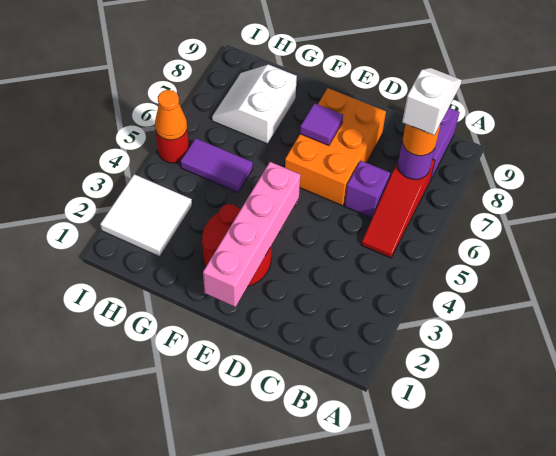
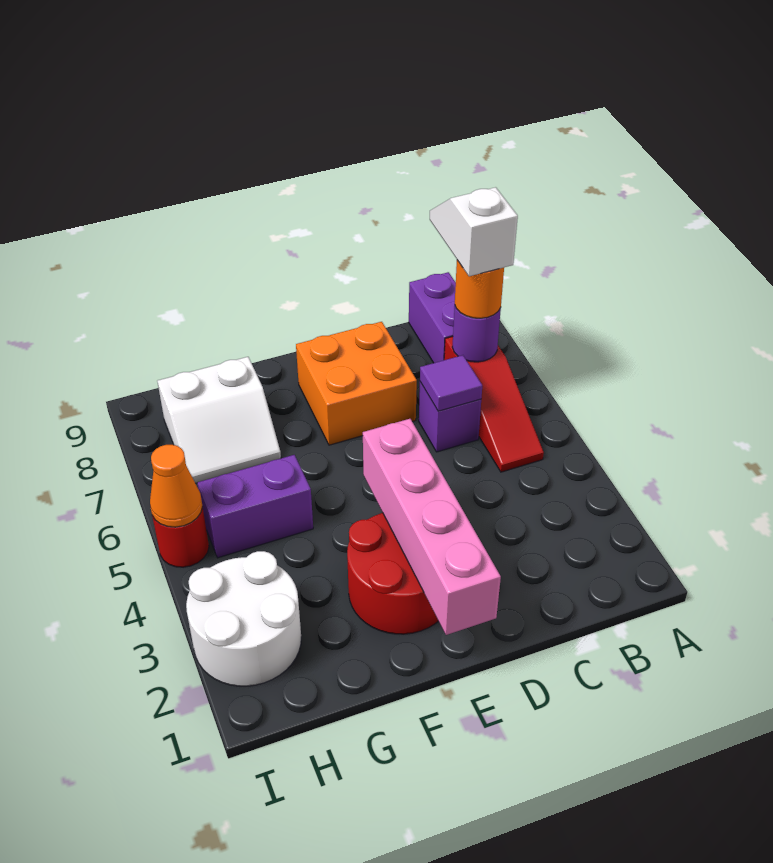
orange 2x3 brick [285,88,386,206] -> orange 2x2 brick [296,322,417,445]
purple 1x1 tile [300,103,343,146] -> purple 1x1 tile moved to [420,355,482,411]
purple 1x2 tile [180,138,253,192] -> purple 1x2 brick [197,455,313,558]
white 2x2 slope [212,65,297,144] -> white 2x2 slope turned to [157,357,281,483]
white 2x2 tile [100,174,192,257] -> white 2x2 round brick [186,551,301,686]

